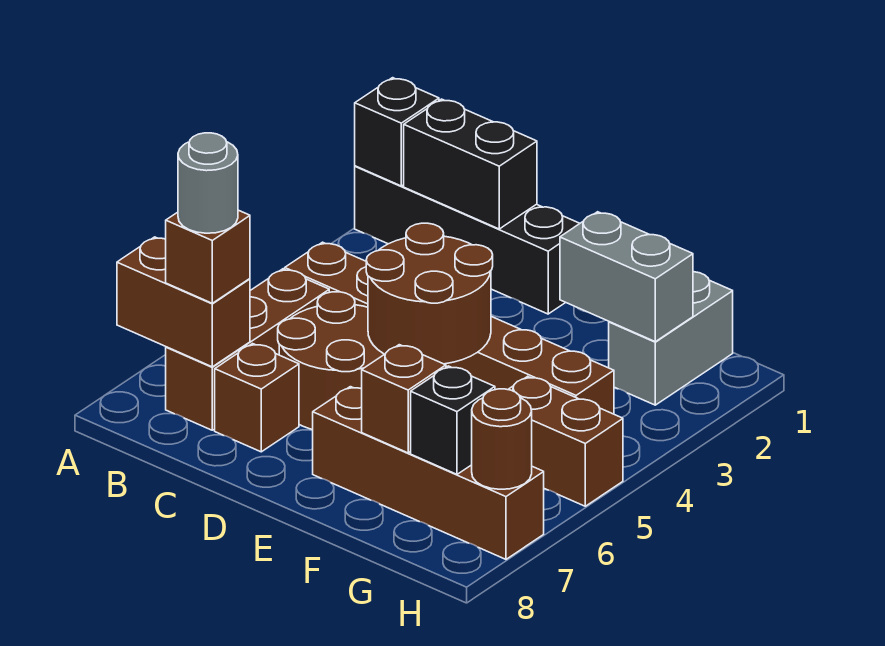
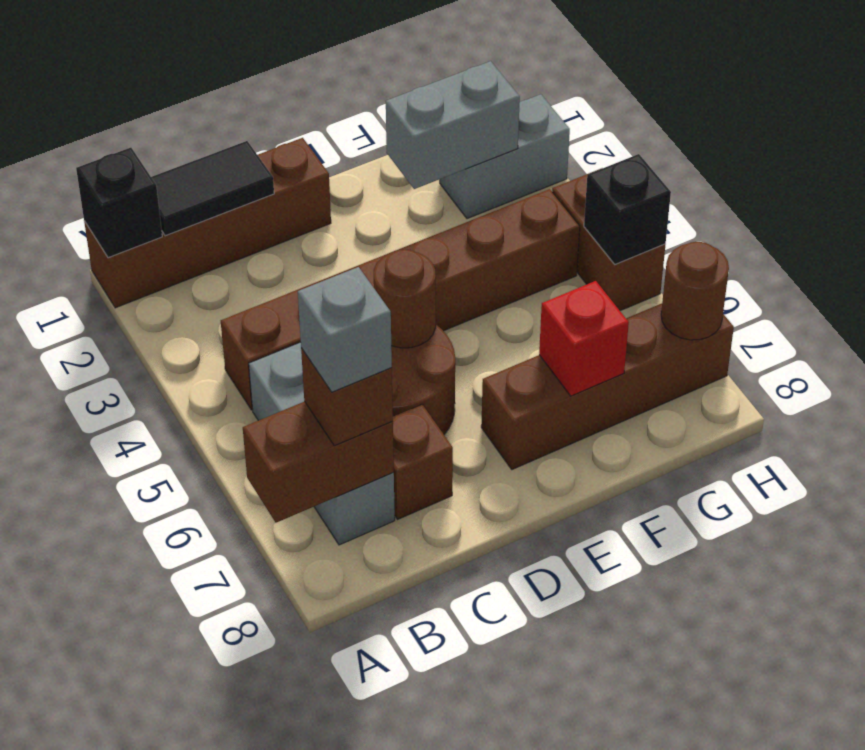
black 1x4 brick [355,166,580,314] -> brown 1x4 brick [84,138,331,308]
black 1x2 brick [404,99,537,229] -> black 1x2 tile [151,141,274,236]
brown 1x3 brick [166,269,329,430] -> grey 1x3 brick [249,342,395,545]
grey 1x1 round brick [178,133,238,233] -> grey 1x1 brick [298,267,392,392]
brown 2x2 round brick [366,223,493,364] -> brown 1x1 round brick [374,250,436,348]
brown 1x1 brick [362,345,446,453] -> red 1x1 brick [539,281,629,396]
grey 1x2 brick [609,272,733,405] -> grey 1x2 brick turned to [440,94,570,219]
brown 1x2 brick [508,376,623,506] -> brown 1x2 brick turned to [552,168,665,311]
black 1x1 brick [411,366,495,474] -> black 1x1 brick moved to [584,154,671,264]

